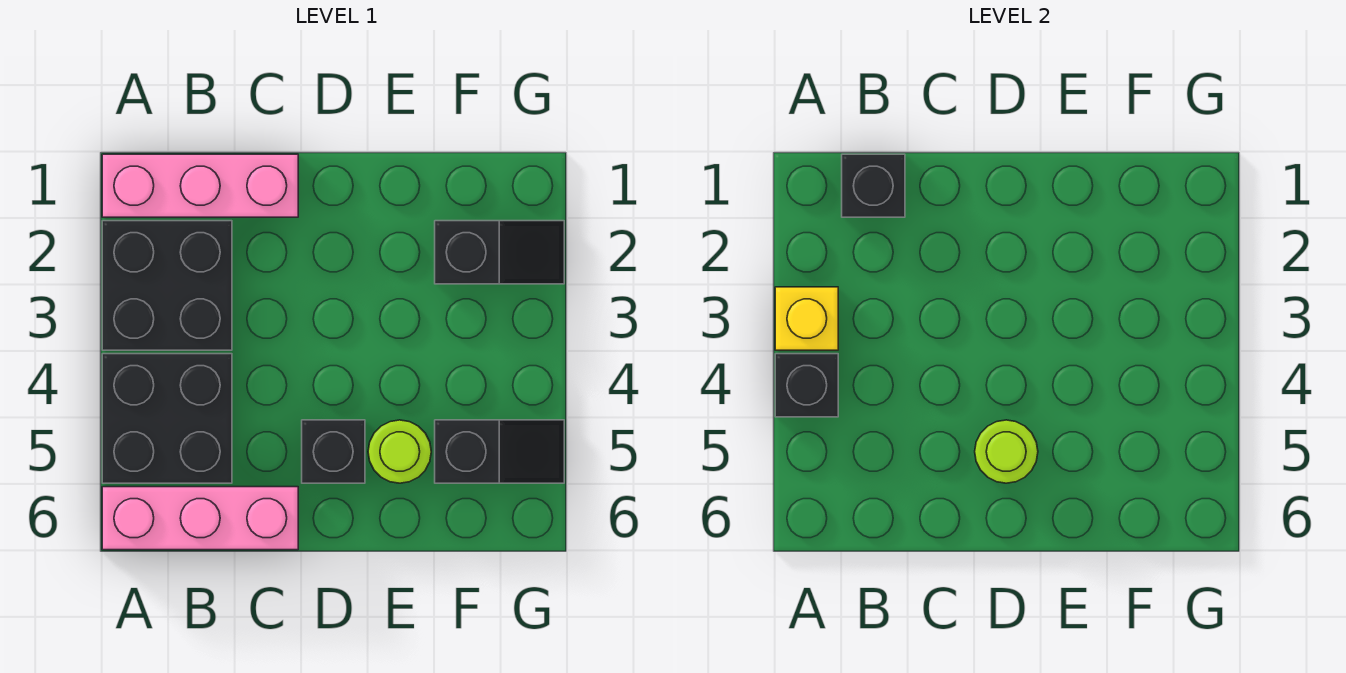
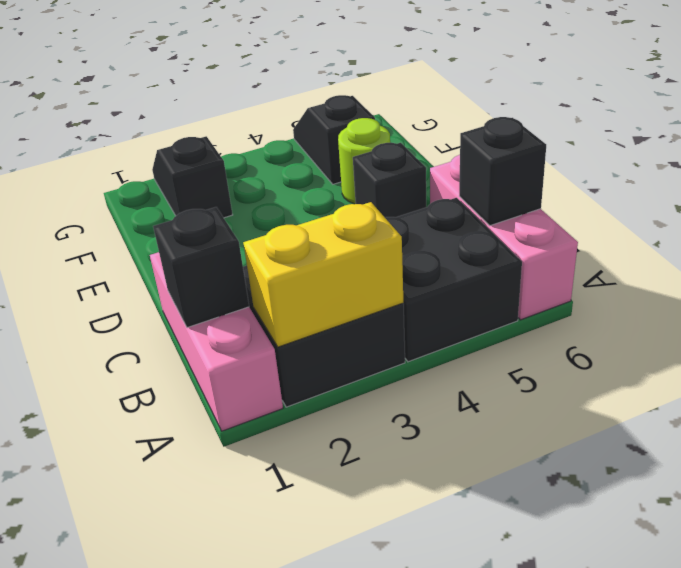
yellow 1x1 brick [775,287,838,350] -> yellow 1x2 brick [243,202,403,347]
black 1x1 brick [775,354,838,417] -> black 1x1 brick moved to [459,117,546,226]
lime 1x1 round brick [975,420,1038,483] -> none

